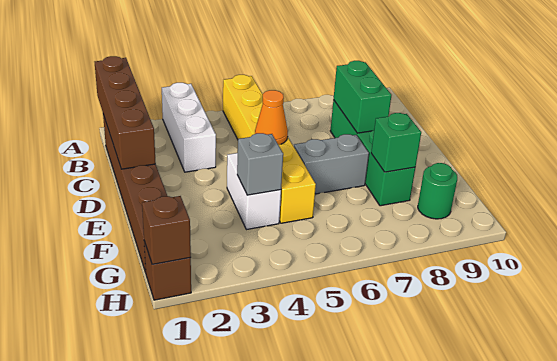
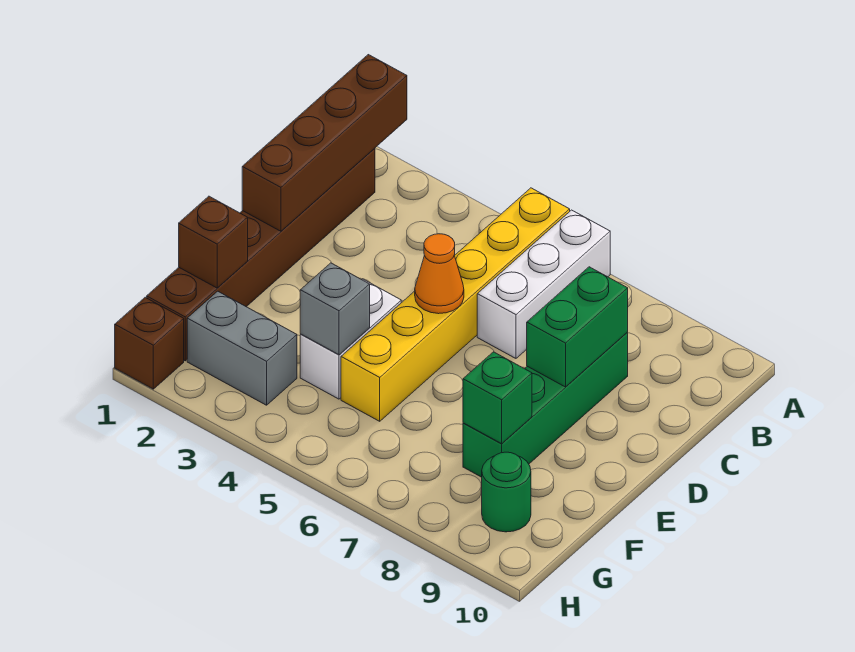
white 1x3 brick [162,83,216,172] -> white 1x3 brick moved to [477,210,610,358]
grey 1x2 brick [294,134,369,194] -> grey 1x2 brick moved to [187,291,297,405]
brown 1x1 brick [142,196,191,264] -> brown 1x1 brick moved to [179,196,248,288]

